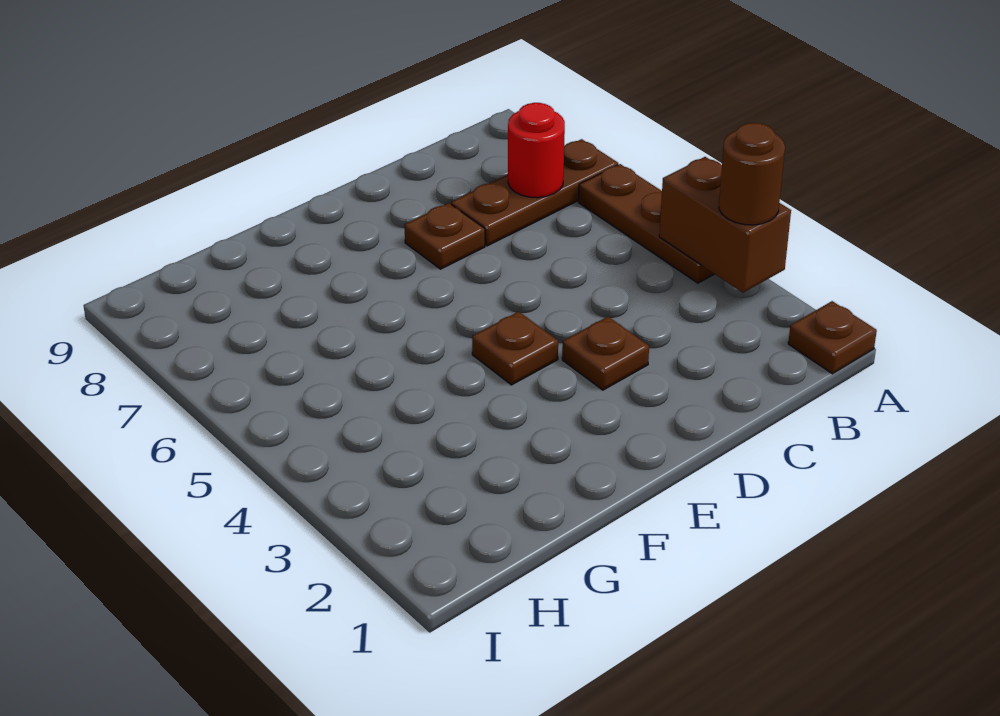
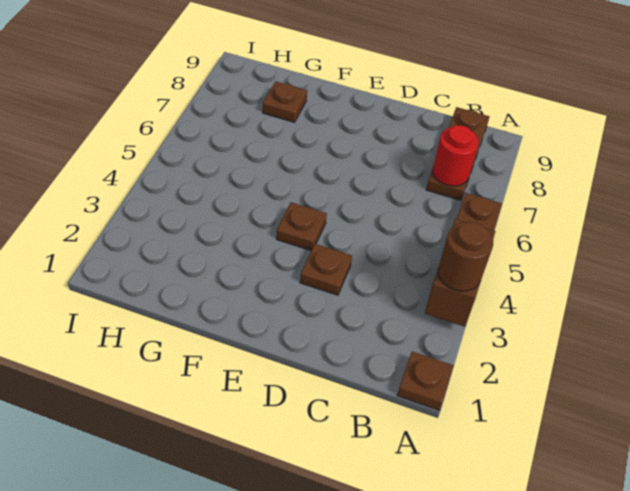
brown 1x3 plate [451,139,618,246] -> brown 1x3 plate turned to [426,107,489,200]
brown 1x1 plate [405,203,485,269] -> brown 1x1 plate moved to [263,82,307,122]

